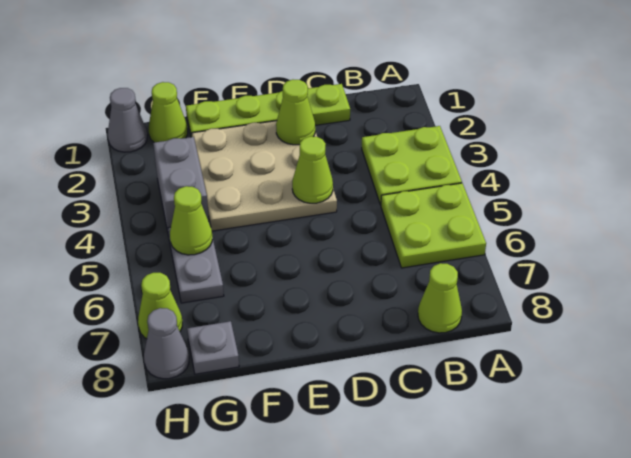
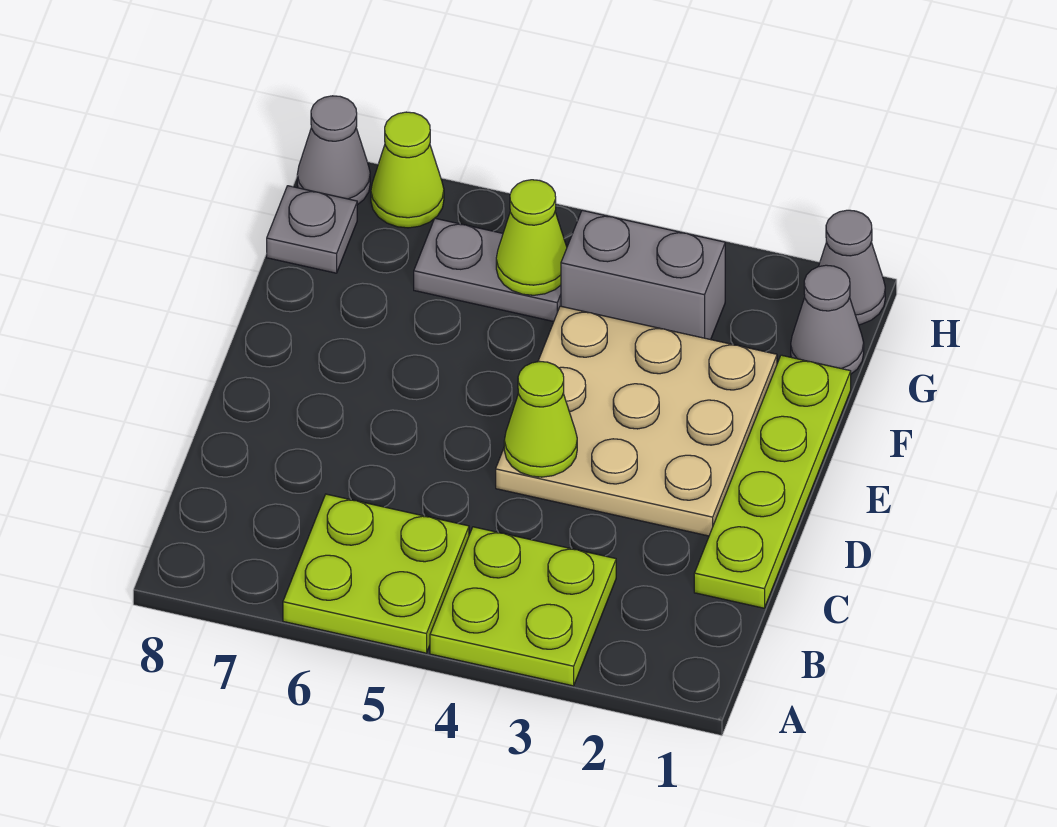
lime 1x1 cone [418,263,462,333] -> none
lime 1x1 cone [276,80,315,145] -> none
lime 1x1 cone [149,82,188,143] -> grey 1x1 cone [791,265,864,374]

